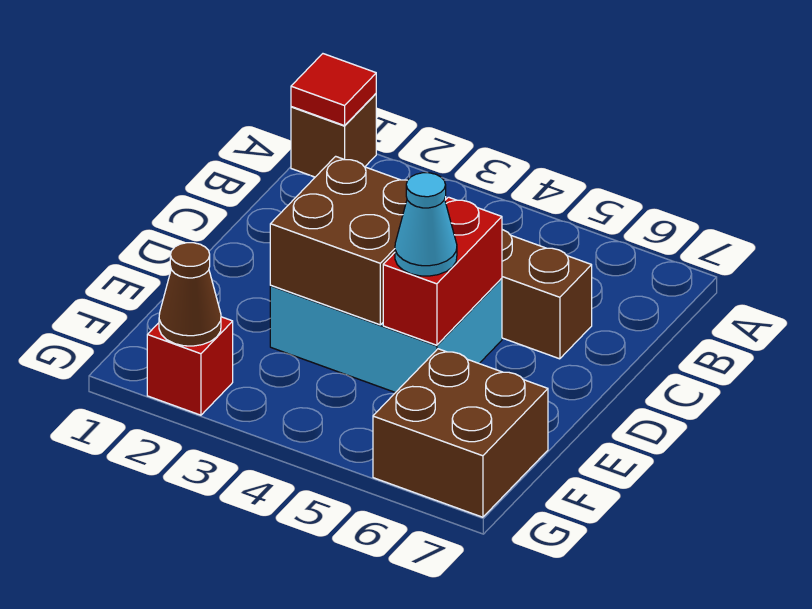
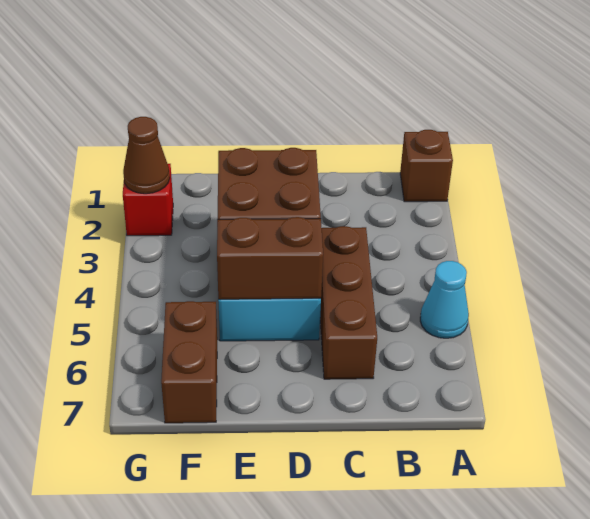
red 1x1 tile [291,54,376,126] -> none
red 1x2 brick [383,197,502,345] -> brown 1x2 brick [217,217,323,299]
cyan 1x1 cone [395,173,457,276] -> cyan 1x1 cone moved to [420,261,469,338]
brown 2x2 brick [373,349,548,517] -> brown 1x2 brick [161,301,217,423]

